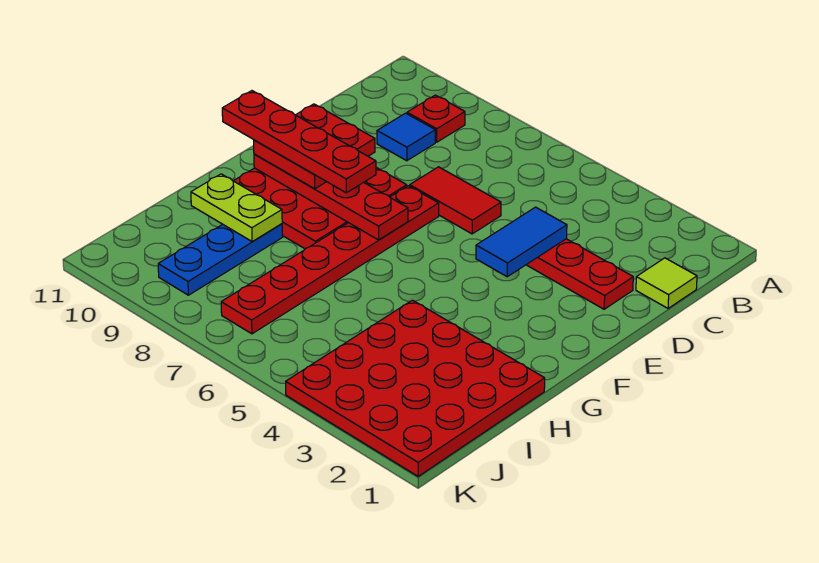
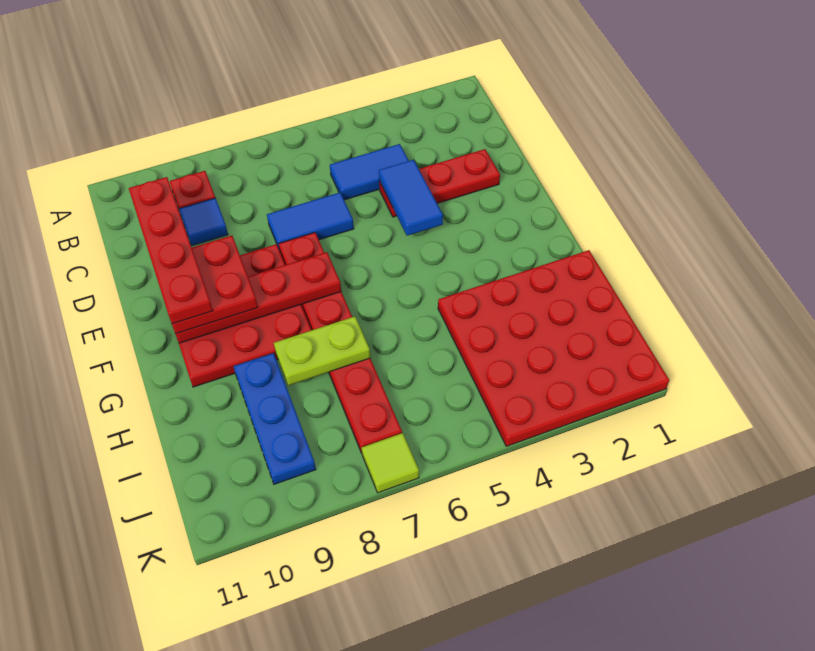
lime 1x1 tile [636,258,697,308] -> lime 1x1 tile moved to [362,433,419,493]
none -> blue 1x2 tile [330,144,409,200]
red 1x2 tile [410,167,501,234] -> blue 1x2 tile [267,193,354,251]
red 1x4 plate [222,91,376,193] -> red 1x4 plate turned to [129,177,213,324]
lime 1x2 plate [191,174,282,242] -> lime 1x2 plate moved to [274,317,370,385]

